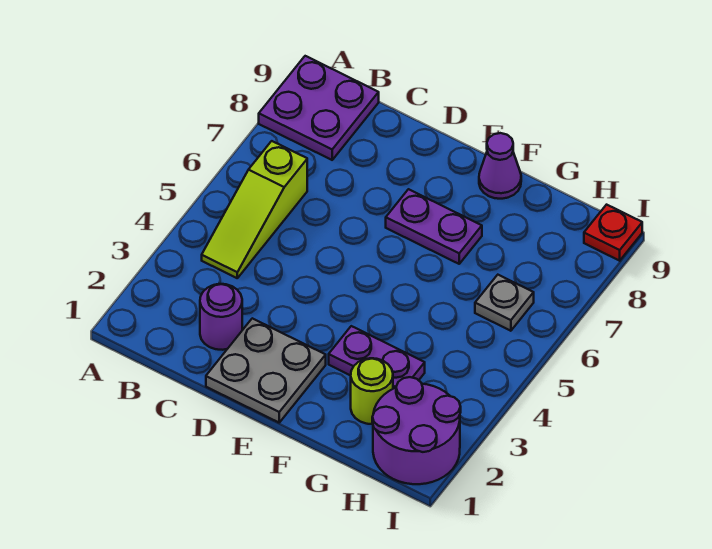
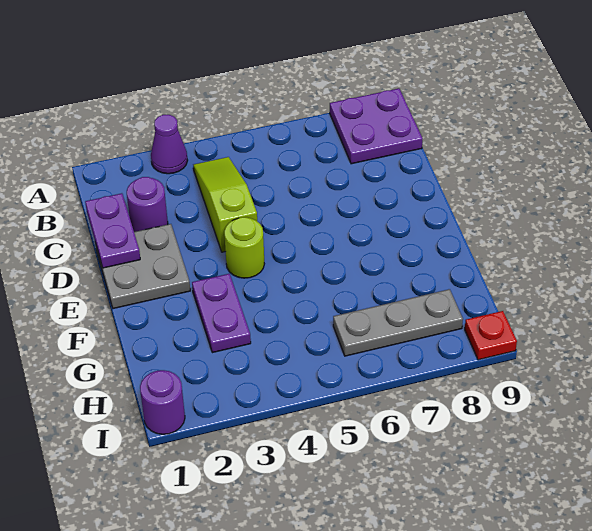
lime 1x3 slope [202,141,307,278] -> lime 1x3 slope turned to [193,157,257,252]
purple 1x2 plate [386,189,482,264] -> purple 1x2 plate moved to [85,193,140,268]
purple 1x1 cone [479,133,521,199] -> purple 1x1 cone moved to [151,115,188,174]
lime 1x1 round brick [351,358,393,424] -> lime 1x1 round brick moved to [224,217,264,278]
purple 2x2 round brick [372,377,461,484] -> purple 1x1 round brick [140,370,185,434]
grey 1x1 plate [475,275,534,331] -> grey 1x3 plate [333,289,463,356]

